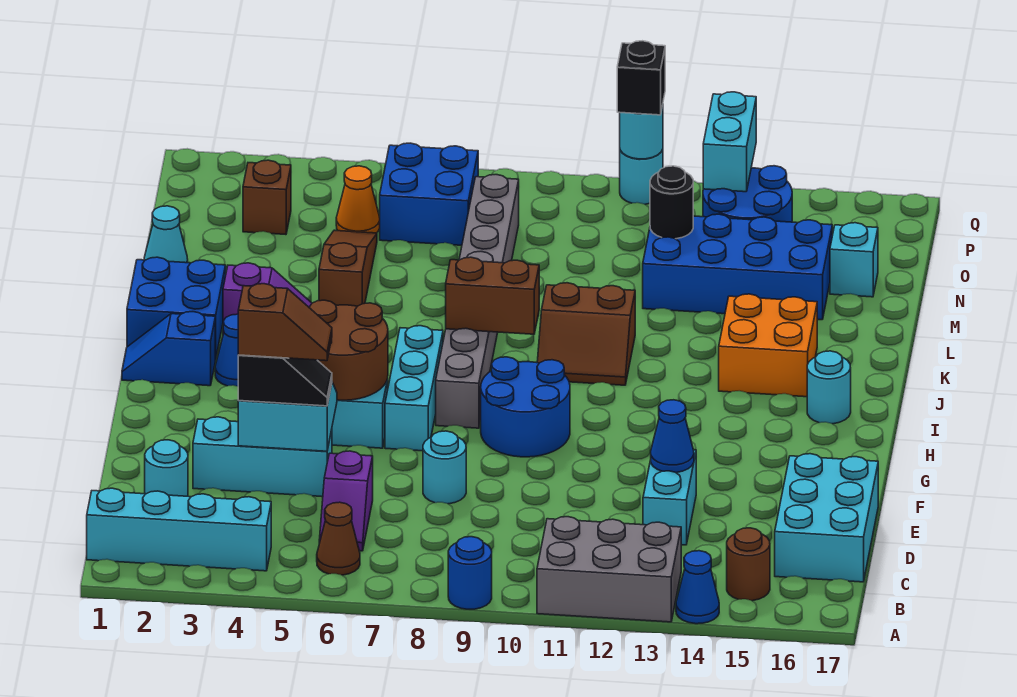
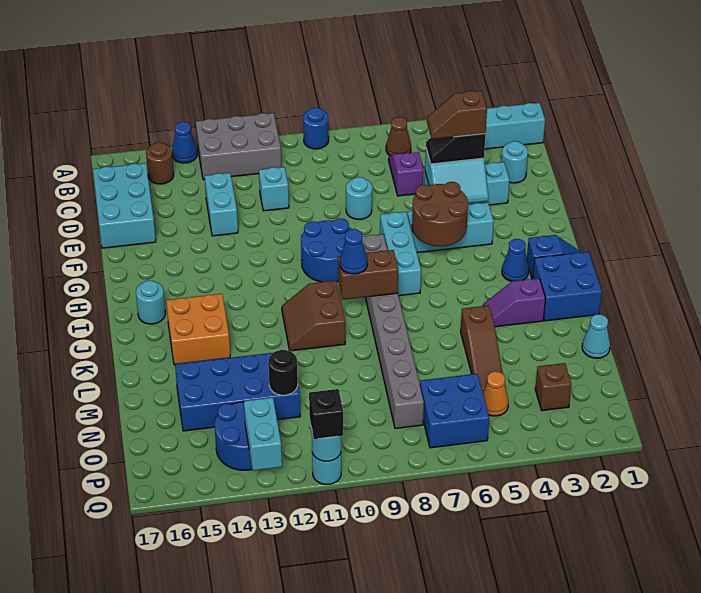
blue 1x1 cone [651,400,694,473] -> blue 1x1 cone moved to [340,229,367,274]
brown 2x2 slope [537,283,635,385] -> brown 2x2 slope turned to [282,281,345,351]
cyan 1x1 brick [830,223,878,297] -> cyan 1x1 brick moved to [259,167,289,211]

